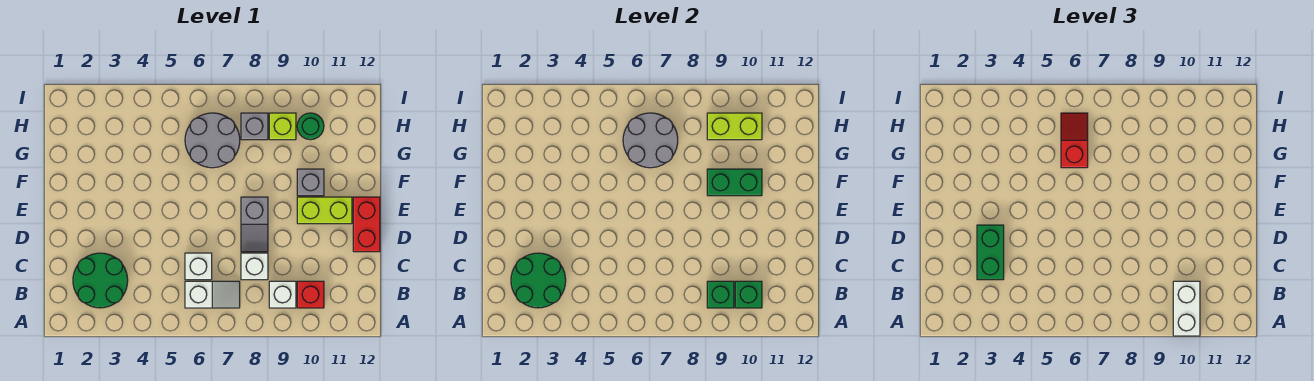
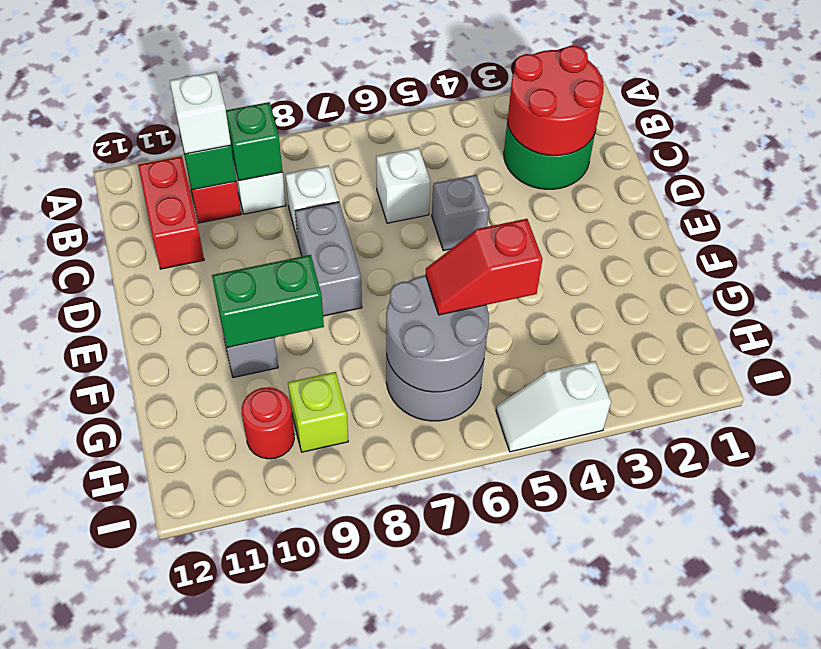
white 1x2 brick [1173,281,1200,336] -> white 1x1 brick [170,72,231,154]
green 2x2 round brick [511,253,566,308] -> red 2x2 round brick [508,46,604,156]
white 1x2 slope [185,281,240,308] -> white 1x2 slope moved to [496,361,611,452]
green 1x2 brick [977,225,1004,280] -> none
grey 1x2 slope [241,197,268,252] -> grey 1x2 brick [295,202,362,316]
red 1x2 brick [353,197,380,252] -> red 1x2 brick moved to [138,156,204,269]
lime 1x2 brick [297,197,352,224] -> none
red 1x2 slope [1061,113,1088,168] -> red 1x2 slope turned to [426,219,543,315]
grey 1x1 brick [241,113,268,140] -> grey 1x1 brick moved to [432,175,489,251]
lime 1x2 brick [707,113,762,140] -> none
green 1x1 round brick [297,113,324,140] -> red 1x1 round brick [242,387,294,459]

